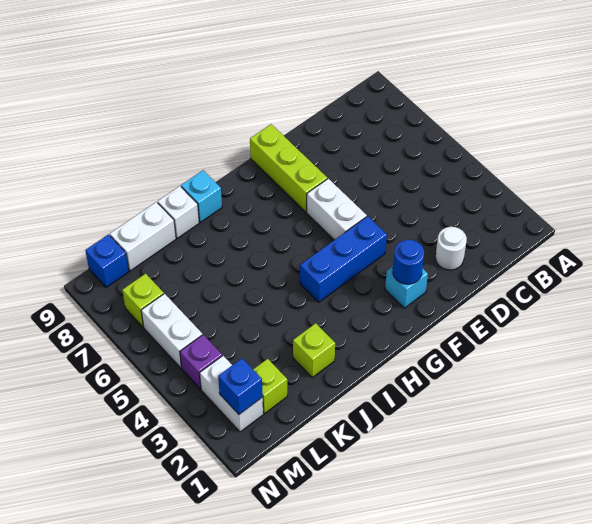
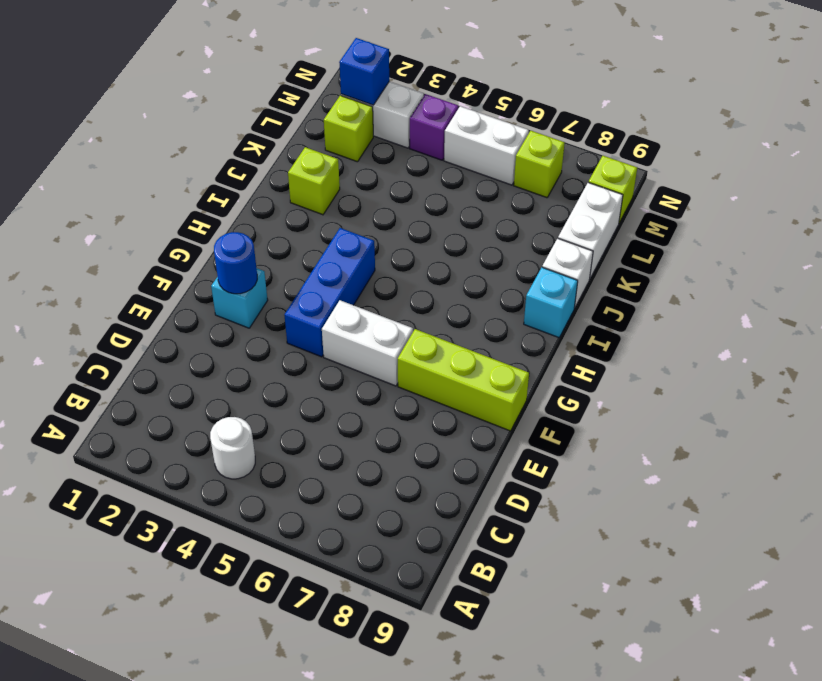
white 1x1 round brick [435,227,467,270] -> white 1x1 round brick moved to [210,417,255,479]
blue 1x1 brick [85,234,129,287] -> lime 1x1 brick [588,156,637,223]

